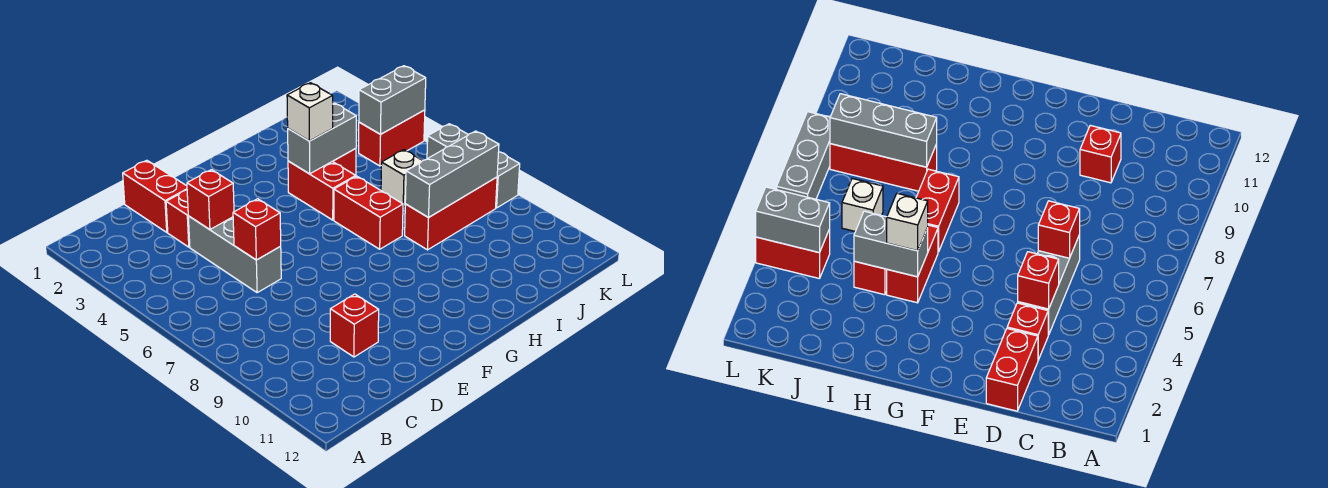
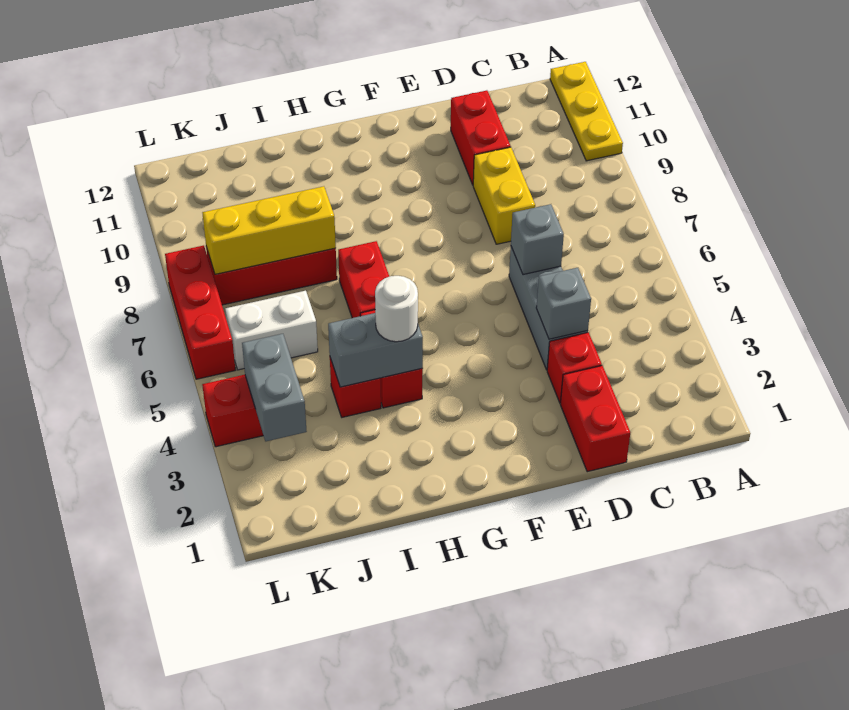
none -> yellow 1x3 plate [550,62,623,161]
red 1x1 brick [187,170,234,230] -> grey 1x1 brick [536,268,591,339]
red 1x1 brick [233,199,281,260] -> grey 1x1 brick [511,204,564,275]
none -> yellow 1x2 brick [473,147,535,244]
red 1x1 brick [330,294,379,357] -> red 1x2 brick [451,90,511,185]
white 1x1 brick [287,83,333,141] -> white 1x1 round brick [375,276,418,342]
grey 1x3 brick [405,131,499,218] -> yellow 1x3 brick [202,186,336,274]
white 1x1 brick [381,150,422,207] -> white 1x2 brick [225,291,318,370]
grey 1x2 brick [359,66,426,134] -> grey 1x2 brick turned to [242,334,307,441]
grey 1x3 brick [427,124,520,208] -> red 1x3 brick [165,245,235,379]

